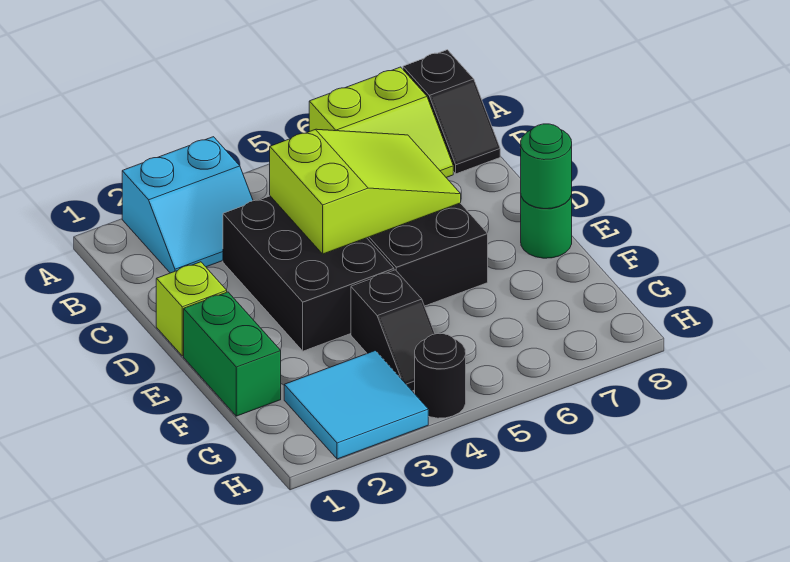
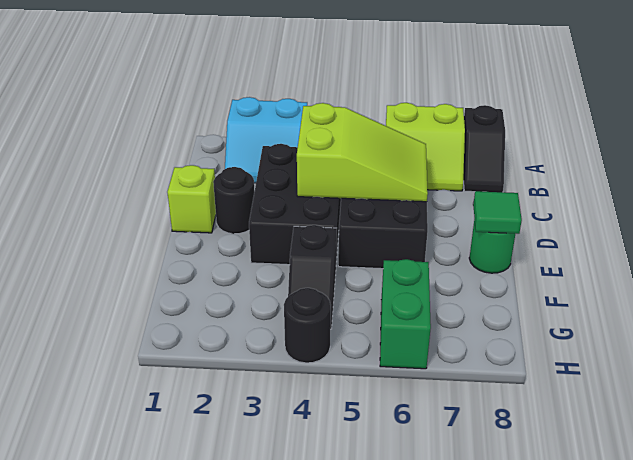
none -> black 1x1 round brick [213,167,255,234]
green 1x2 brick [184,292,281,416] -> green 1x2 brick moved to [380,259,431,369]
green 1x1 round brick [521,124,572,209] -> green 1x1 tile [473,191,522,234]
cyan 2x2 tile [284,351,428,459] -> none

